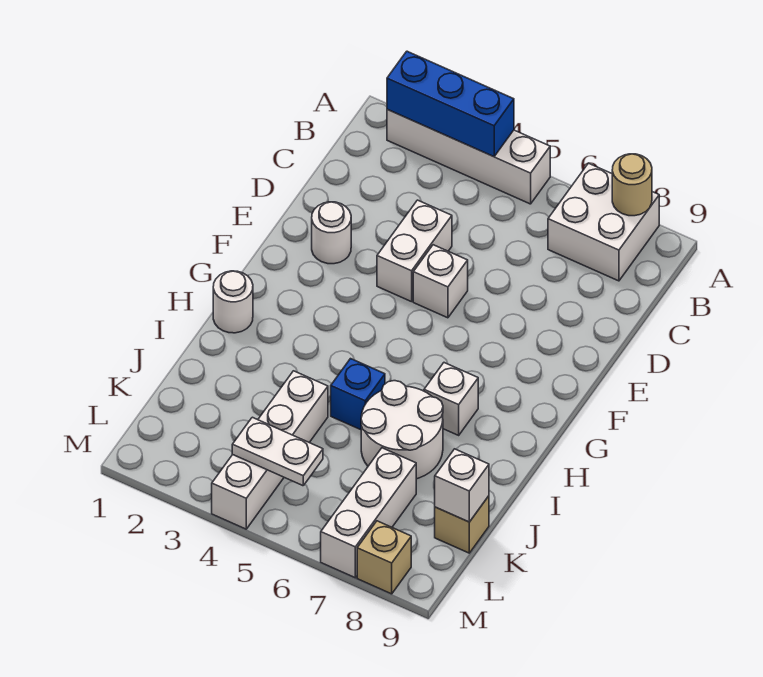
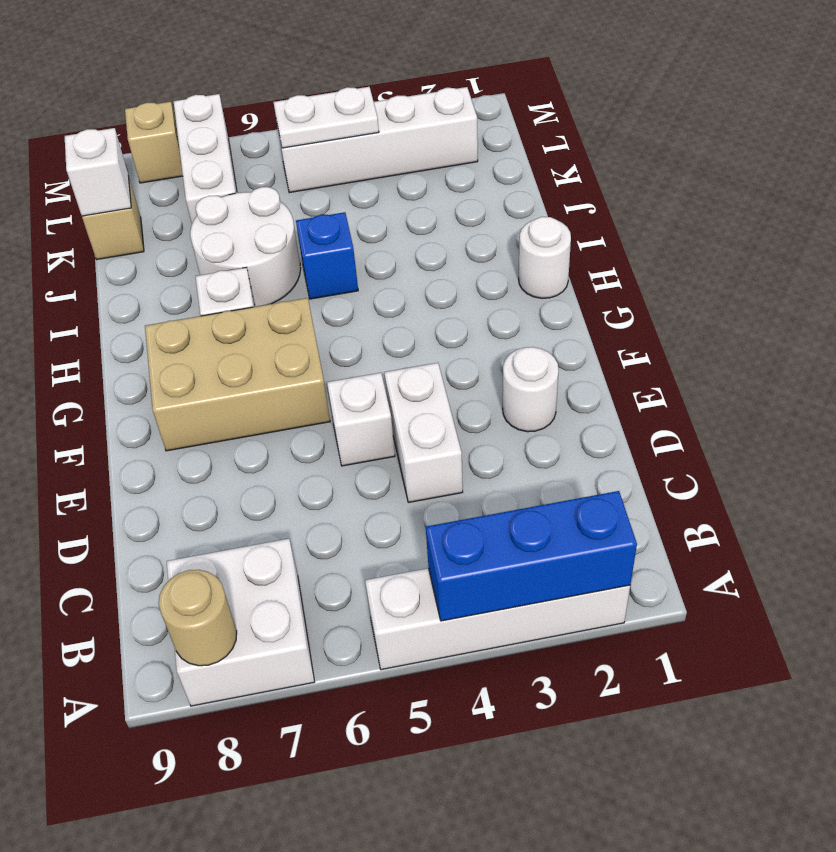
none -> tan 2x3 brick [145,298,330,451]
white 1x4 brick [212,371,328,529] -> white 1x4 brick turned to [277,87,478,193]

